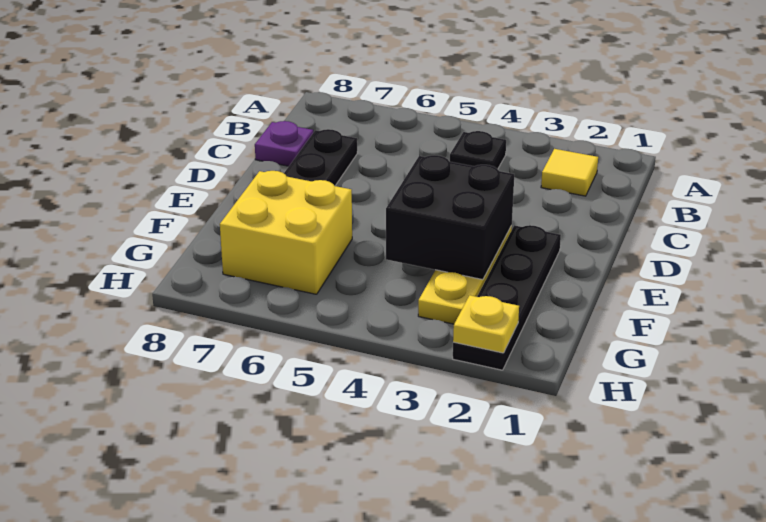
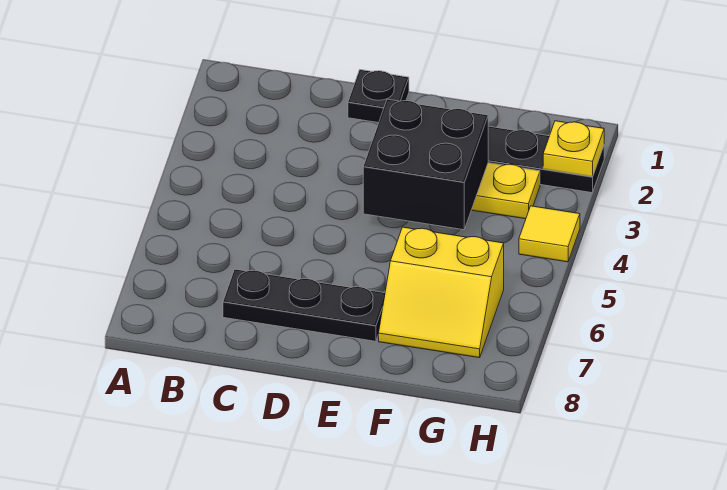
yellow 1x1 tile [541,149,598,196] -> yellow 1x1 tile moved to [519,206,580,262]
black 1x1 plate [450,131,506,169] -> black 1x1 plate moved to [348,70,409,123]
purple 1x1 plate [255,121,313,166] -> none
yellow 2x2 brick [220,171,352,294] -> yellow 2x2 slope [379,227,504,358]

